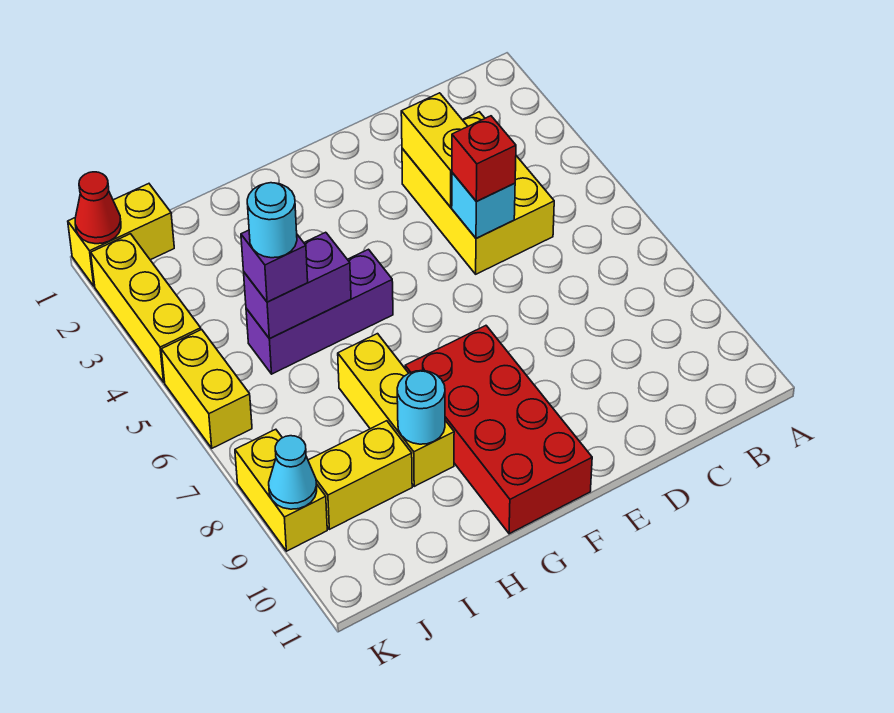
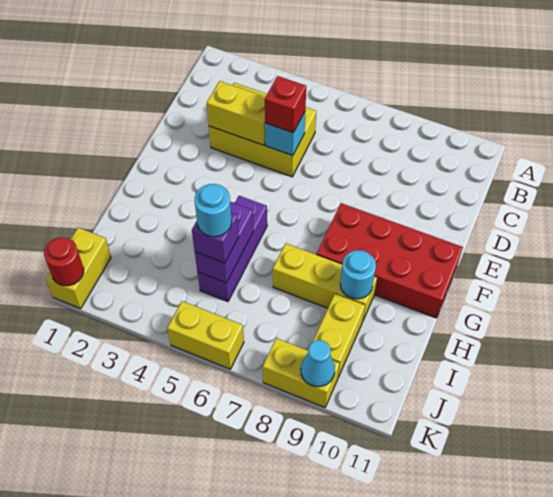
red 1x1 cone [75,172,121,244] -> red 1x1 round brick [44,237,84,286]
yellow 1x3 brick [91,234,201,382] -> none

